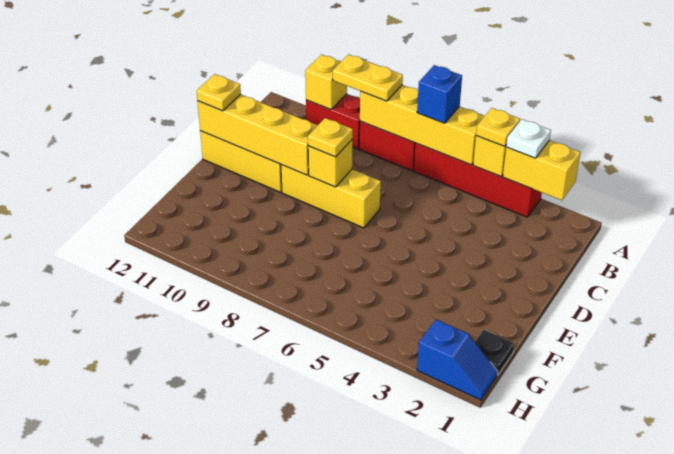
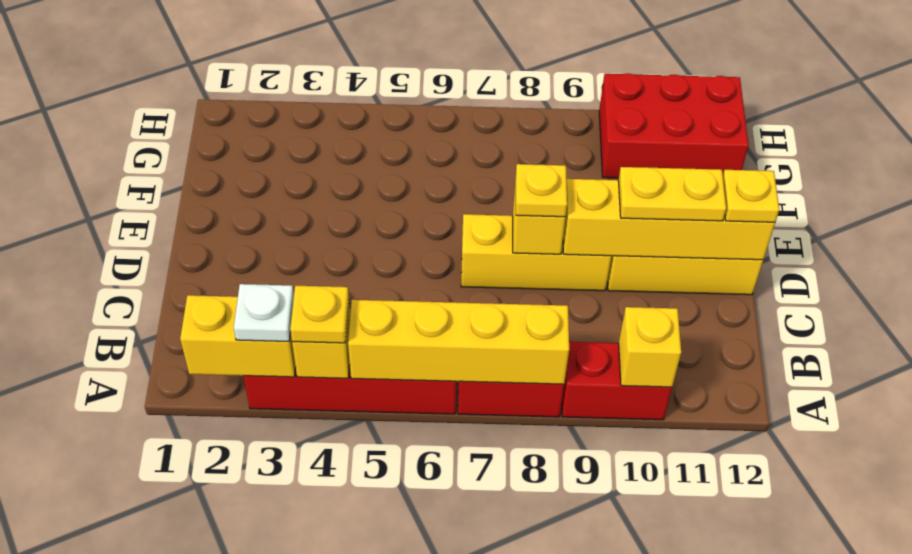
blue 1x1 brick [417,65,462,123] -> none
yellow 1x2 plate [333,54,403,101] -> yellow 1x2 plate moved to [618,167,726,221]
black 1x1 plate [475,330,514,375] -> none
none -> red 2x3 brick [599,73,749,178]
blue 1x2 slope [417,319,498,400] -> none

